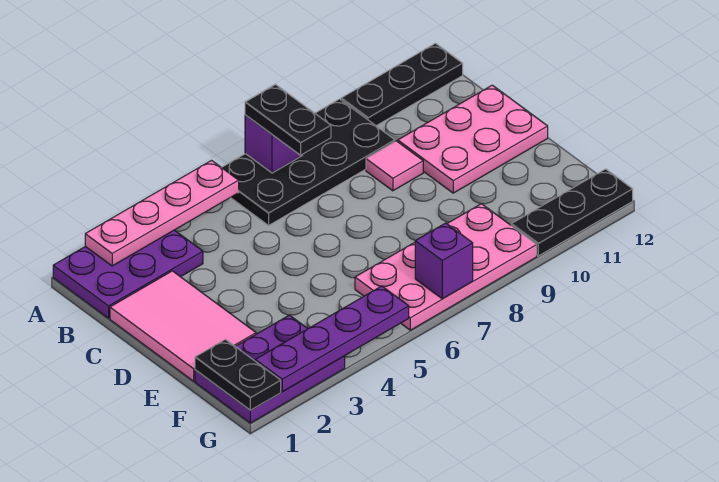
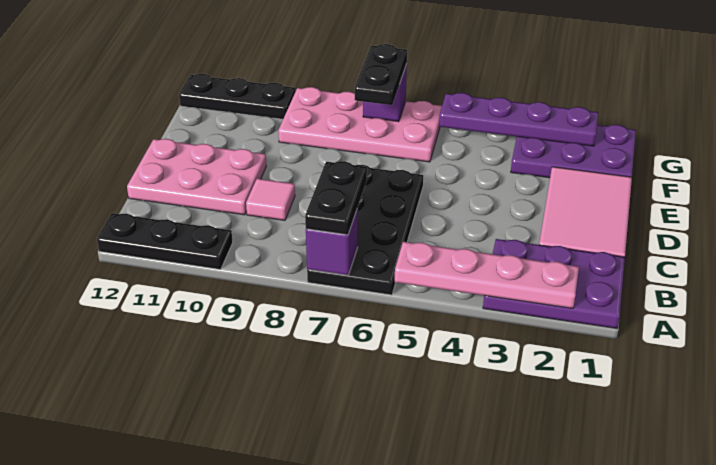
black 2x4 plate [221,99,395,225] -> black 2x4 plate turned to [307,165,423,295]
black 1x2 plate [195,339,281,410] -> black 1x2 plate moved to [355,44,407,105]

